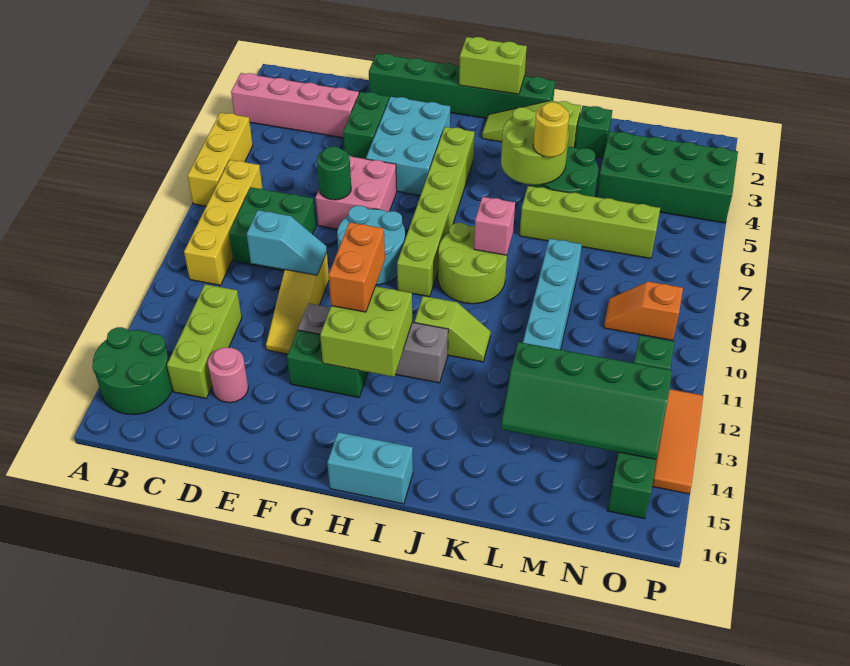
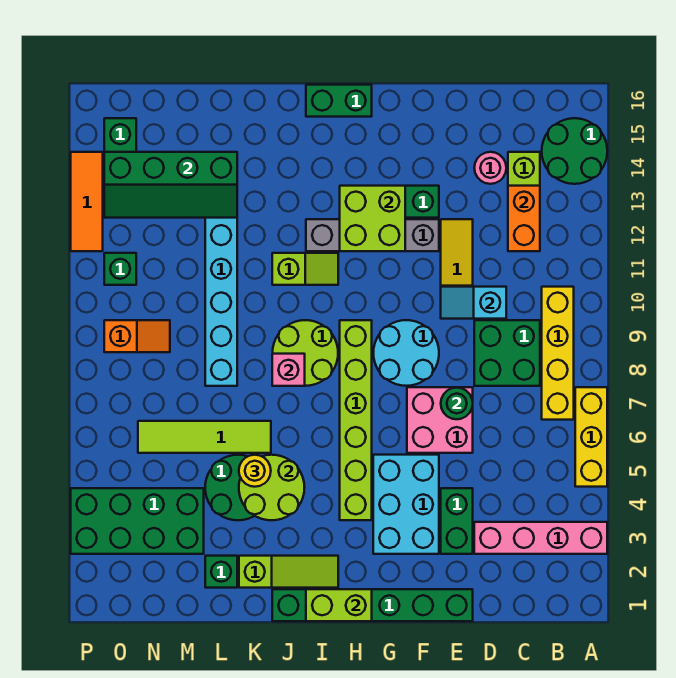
orange 1x2 brick [328,222,385,312] -> orange 1x2 brick moved to [508,186,540,251]
cyan 1x2 brick [327,432,413,504] -> green 1x2 brick [306,85,372,117]
lime 1x2 slope [414,296,491,362] -> lime 1x2 slope turned to [272,253,338,285]
lime 1x4 brick [520,186,660,259] -> lime 1x4 tile [138,421,271,453]
green 2x4 slope [501,342,672,459] -> green 2x4 slope turned to [104,152,237,218]

